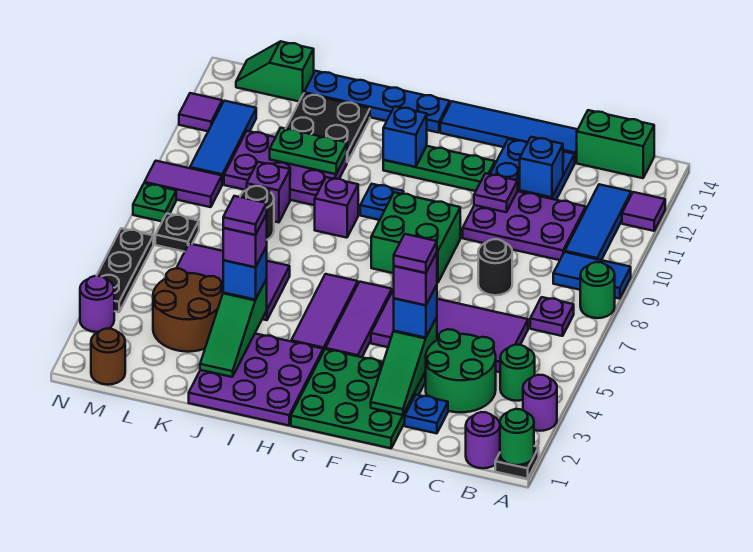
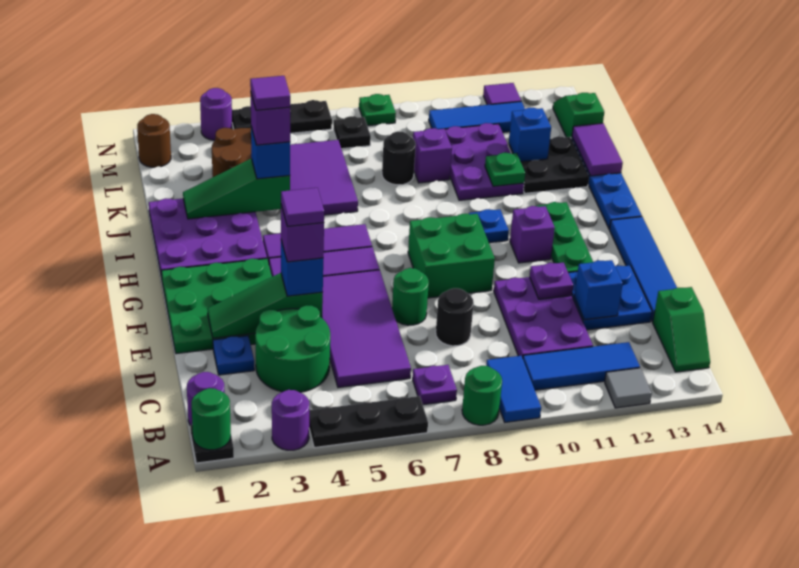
none -> black 1x3 plate [309,396,428,448]
purple 1x1 tile [622,192,665,231] -> grey 1x1 tile [605,368,652,408]
green 1x1 round brick [500,345,535,401] -> green 1x1 round brick moved to [392,268,429,325]
green 1x2 brick [577,110,654,178] -> green 1x2 slope [653,287,710,372]
blue 1x1 brick [383,106,427,167] -> blue 1x1 brick moved to [509,108,551,162]
purple 1x1 brick [315,177,358,238] -> purple 1x1 brick moved to [510,206,555,263]
green 1x2 plate [270,128,347,174] -> green 1x1 plate [485,153,525,186]
purple 1x2 tile [144,161,222,207] -> purple 1x2 tile moved to [572,123,623,176]

